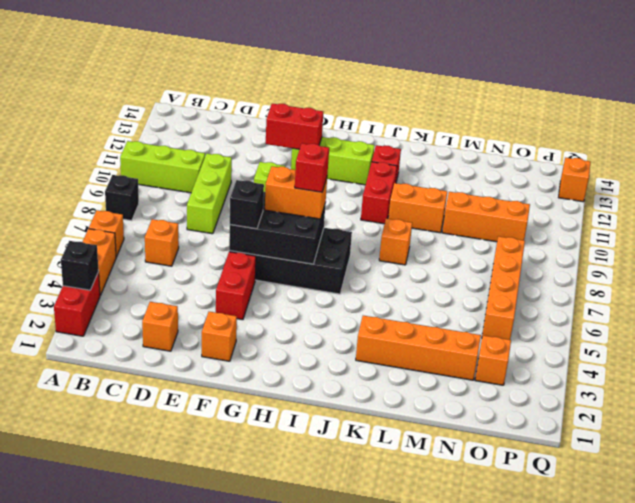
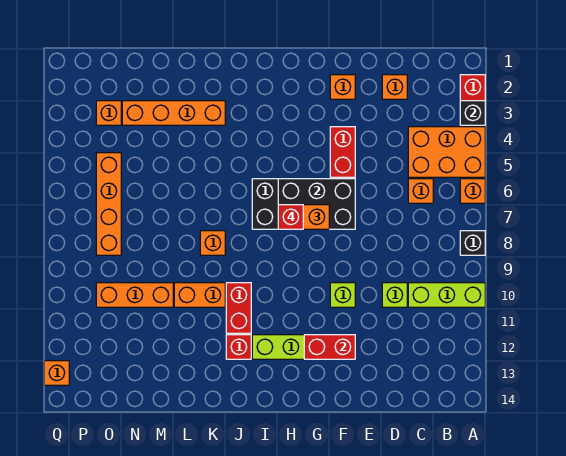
orange 1x2 brick [83,229,116,295] -> orange 2x3 brick [408,127,485,177]
lime 1x3 brick [187,154,232,234] -> lime 1x1 brick [382,283,407,307]
black 1x1 brick [230,180,264,229] -> none

